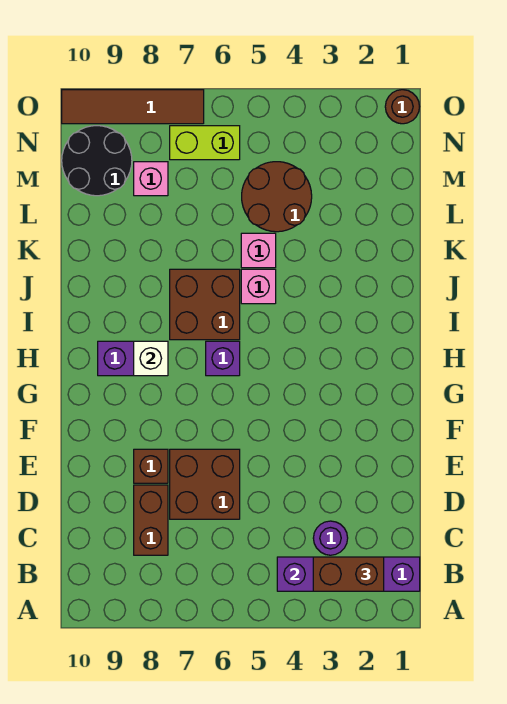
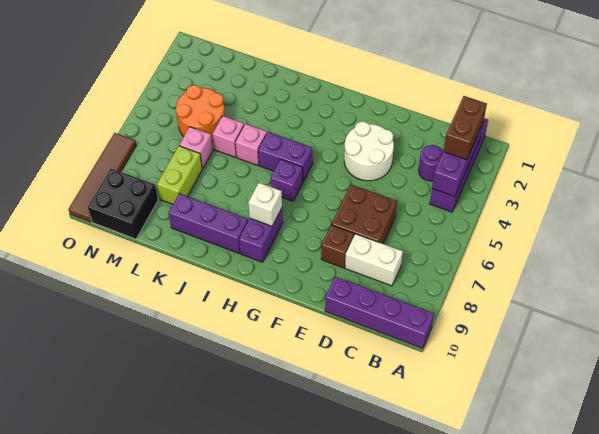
none -> purple 1x4 brick [325,276,434,348]
brown 1x2 brick [134,485,168,555] -> white 1x2 brick [345,234,403,286]
none -> white 2x2 round brick [344,122,394,181]
none -> purple 1x2 brick [258,132,313,181]
brown 2x2 brick [170,269,240,340] -> none
none -> purple 1x3 brick [169,194,248,253]
brown 2x2 round brick [242,162,312,232] -> orange 2x2 round brick [176,85,225,141]
pink 1x1 brick [134,162,168,196] -> pink 1x1 brick moved to [179,127,213,168]
black 2x2 round brick [62,126,132,196] -> black 2x2 brick [88,168,158,239]
lime 1x2 brick [170,126,240,160] -> lime 1x2 brick moved to [157,146,202,204]
brown 1x1 round brick [385,90,420,124] -> none

